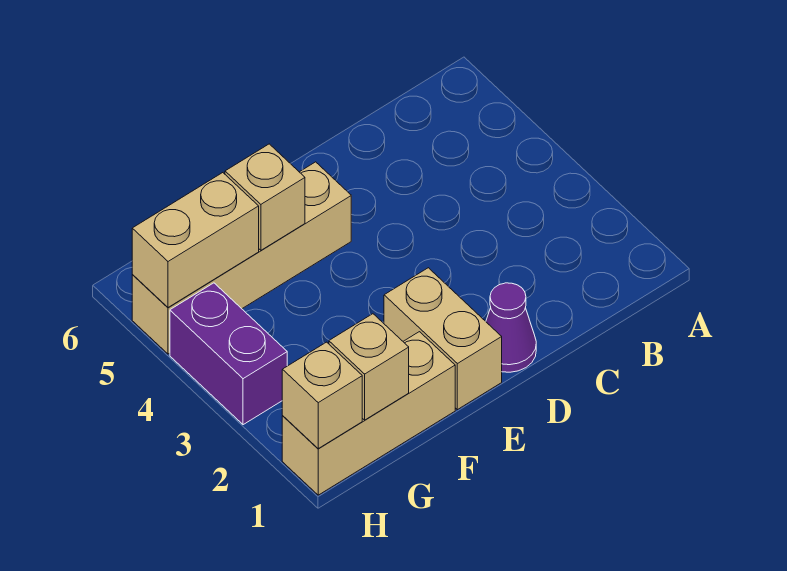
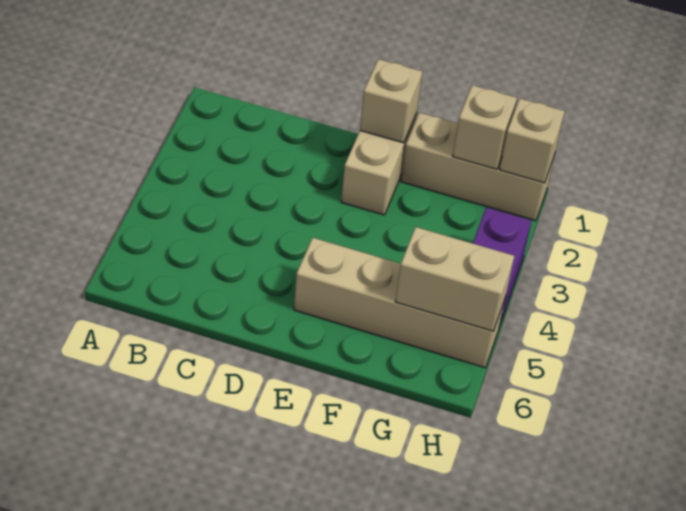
purple 1x1 cone [486,283,536,372] -> none
tan 1x1 brick [225,144,305,250] -> tan 1x1 brick moved to [360,59,422,143]

